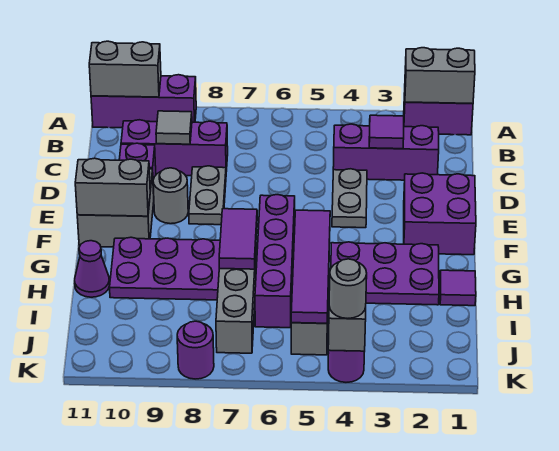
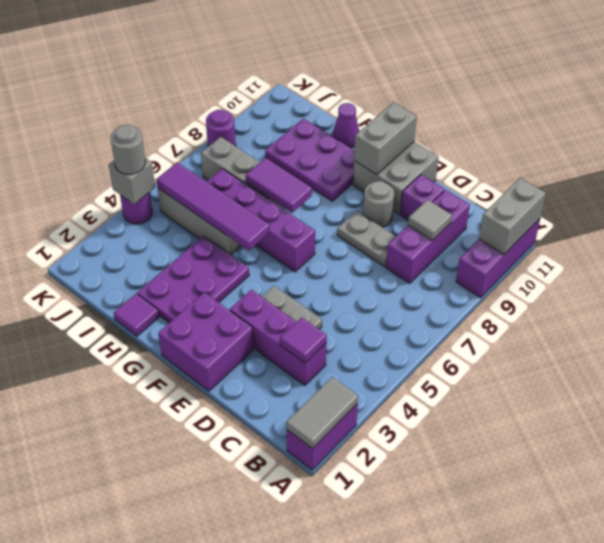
grey 1x2 brick [405,48,475,104] -> grey 1x2 tile [286,377,358,449]
purple 1x3 brick [333,124,439,180] -> purple 1x3 brick turned to [230,290,326,385]
purple 2x3 plate [110,237,220,300] -> purple 2x3 plate turned to [265,119,355,201]

